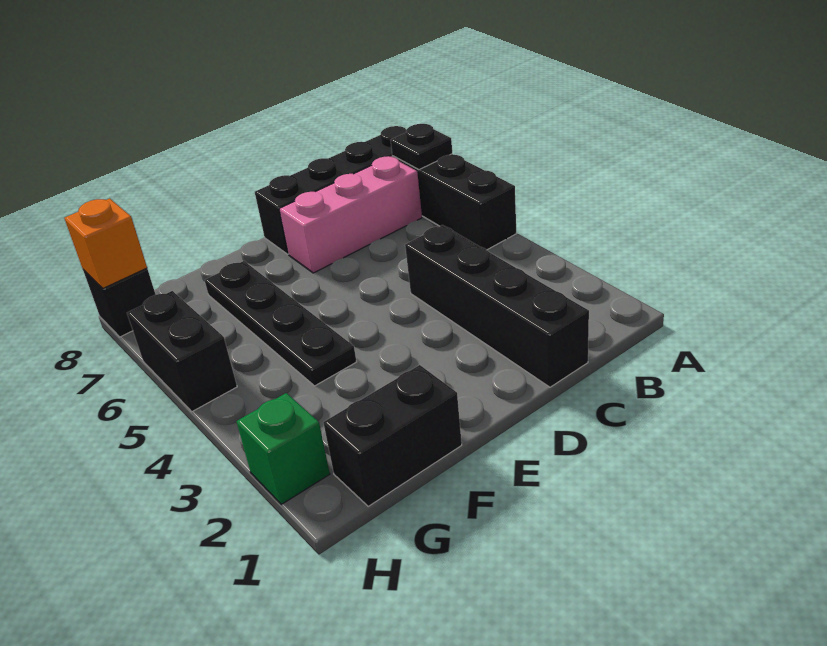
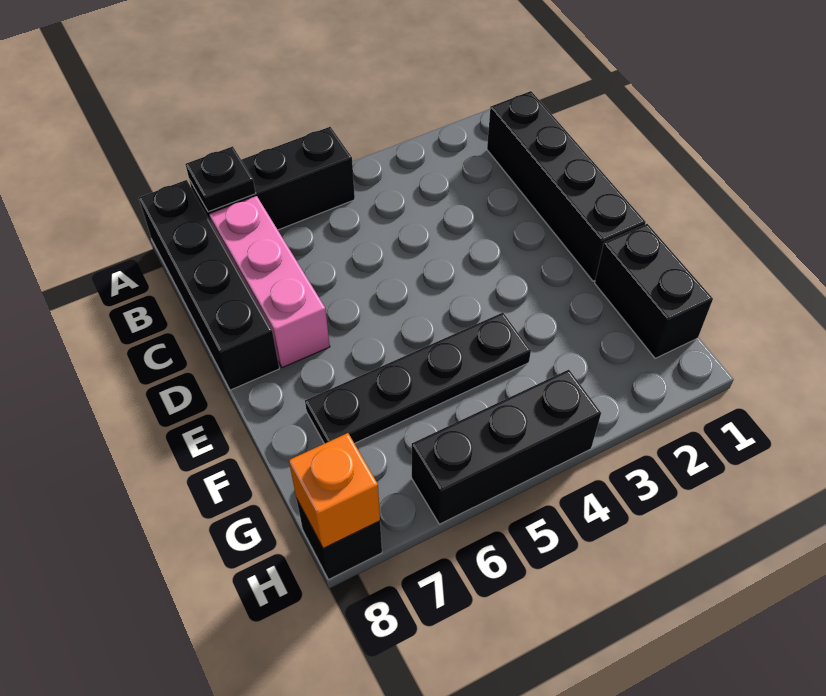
black 1x4 brick [405,225,589,387] -> black 1x4 brick turned to [487,91,646,281]
green 1x1 brick [237,393,330,504] -> none
black 1x2 brick [127,291,237,412] -> black 1x3 brick [412,370,601,524]

